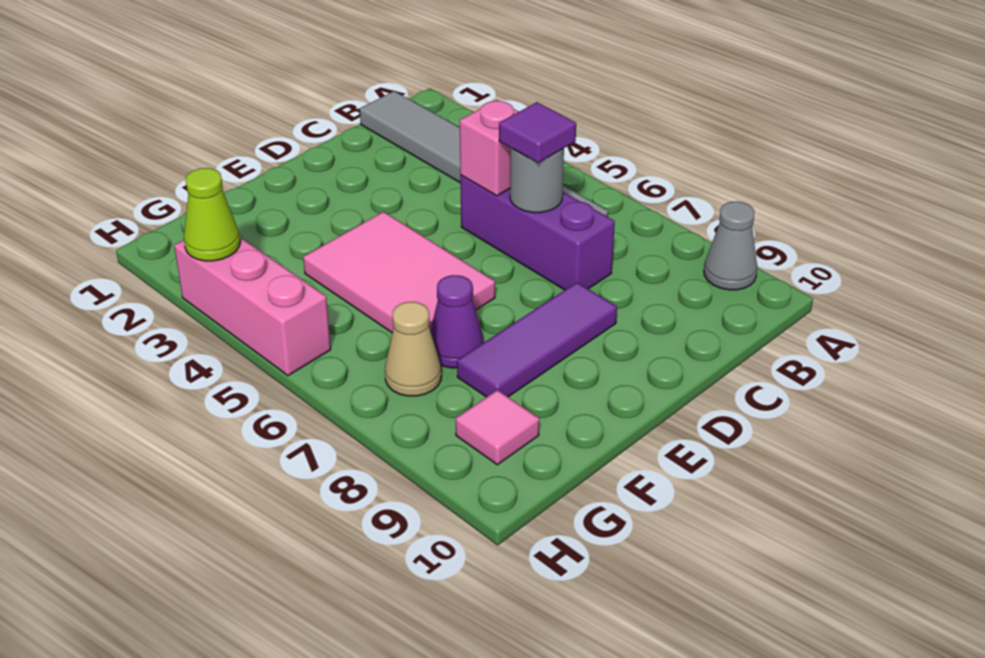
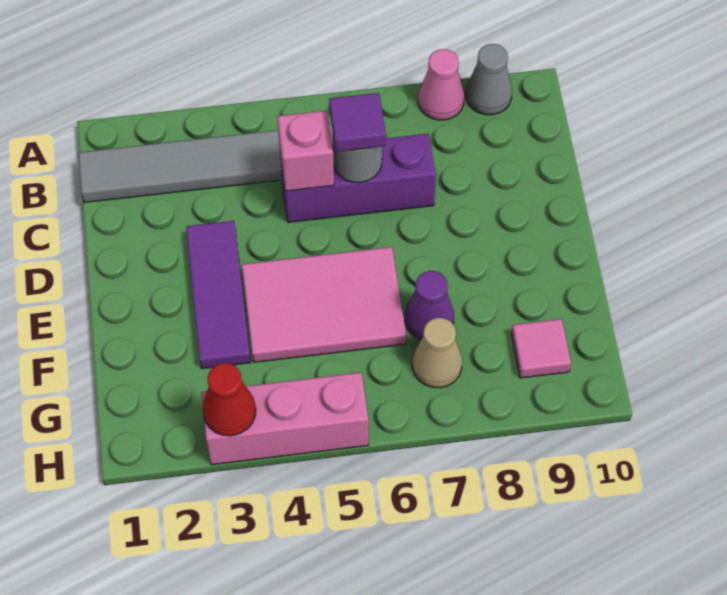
none -> pink 1x1 cone [418,49,464,120]
purple 1x3 tile [457,283,617,397] -> purple 1x3 tile moved to [186,221,251,369]
lime 1x1 cone [184,168,240,261] -> red 1x1 cone [203,363,256,436]

